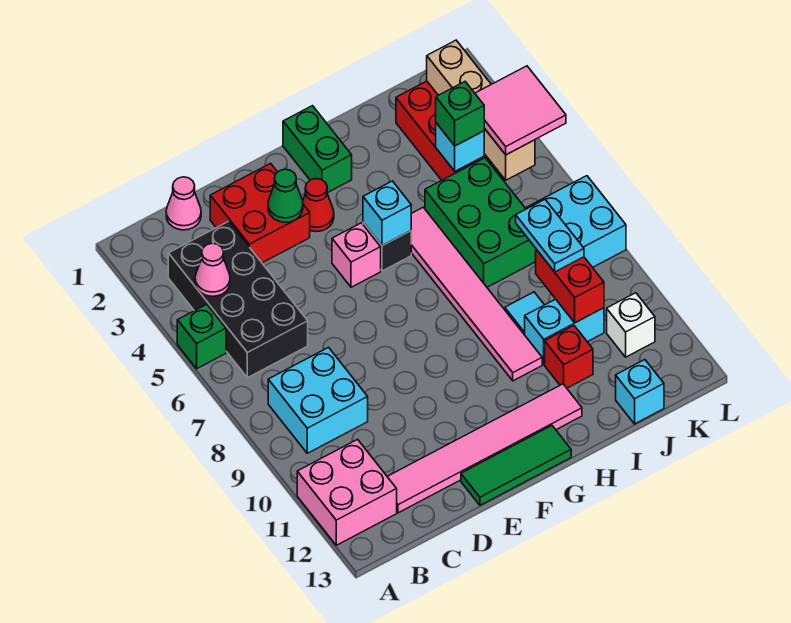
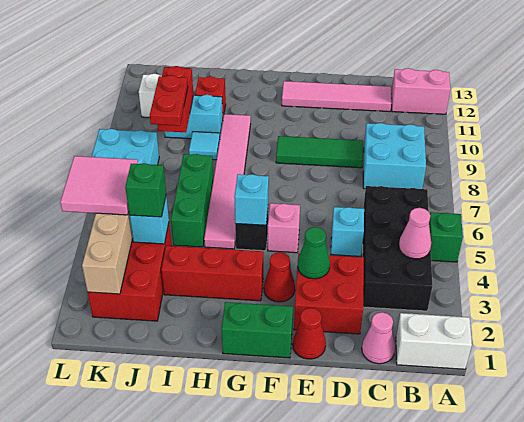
none -> white 1x2 brick [396,313,472,369]
pink 2x2 brick [297,439,397,545] -> pink 1x2 brick [391,68,451,114]
pink 1x6 tile [387,384,582,513] -> pink 1x4 tile [282,81,391,112]
none -> red 1x1 cone [293,308,326,359]
green 1x3 tile [461,426,571,505] -> green 1x3 tile moved to [276,136,363,168]
green 1x2 brick [283,106,352,193] -> green 1x2 brick turned to [221,302,293,358]
none -> red 1x3 brick [161,246,263,301]
green 2x3 brick [425,158,536,287] -> green 1x3 brick [171,154,213,247]
cyan 1x2 plate [516,200,584,272] -> red 1x2 plate [150,75,188,126]
cyan 1x1 brick [616,360,664,424] -> cyan 1x1 brick moved to [331,207,364,256]

